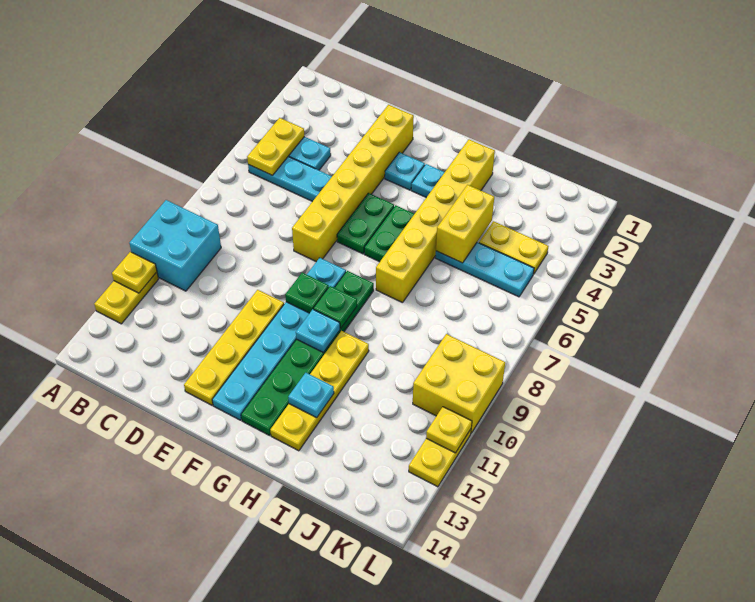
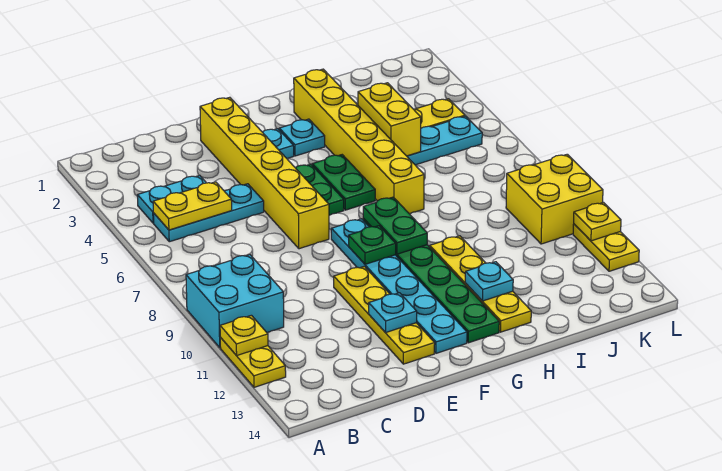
yellow 1x2 plate [247,118,304,175] -> yellow 1x2 plate turned to [153,182,232,230]
green 1x1 plate [313,286,357,328] -> green 1x2 plate [363,197,427,254]
cyan 1x1 plate [296,309,340,353] -> cyan 1x1 plate moved to [369,293,417,333]

